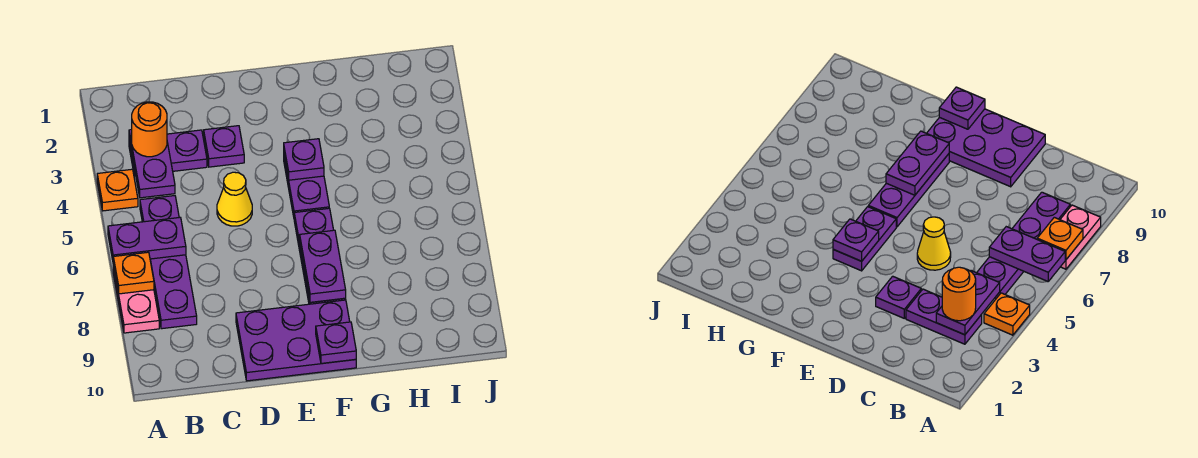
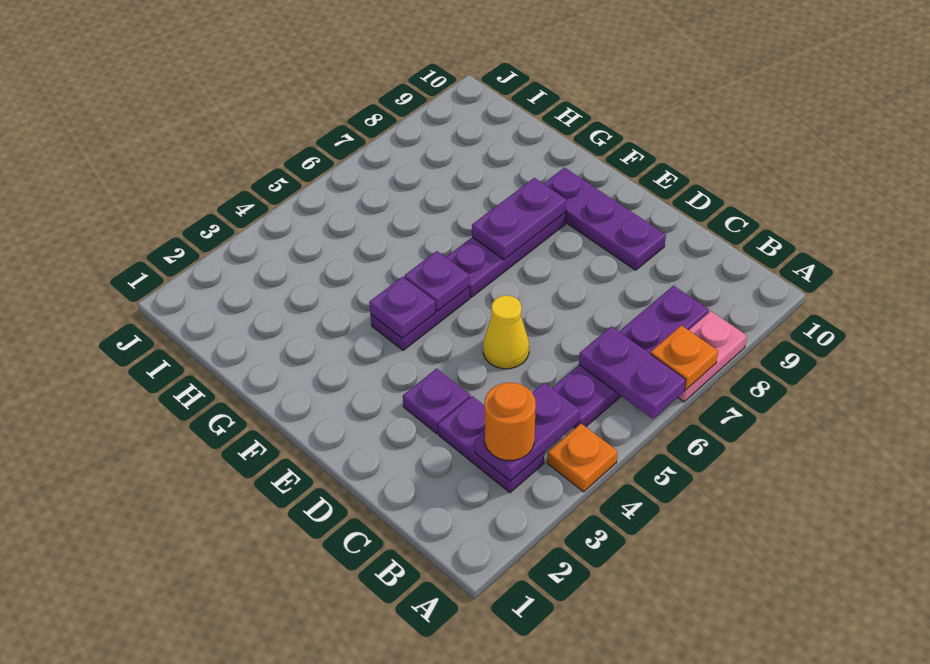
purple 2x3 plate [236,300,356,381] -> purple 1x3 plate [543,168,666,270]
purple 1x1 plate [316,322,356,363] -> purple 1x1 plate moved to [404,251,469,311]

